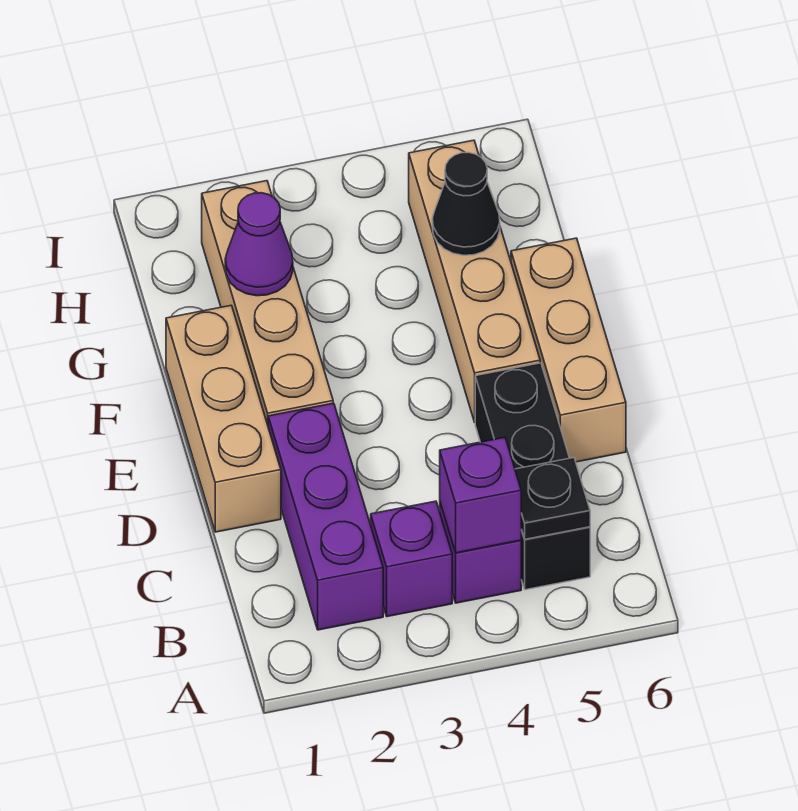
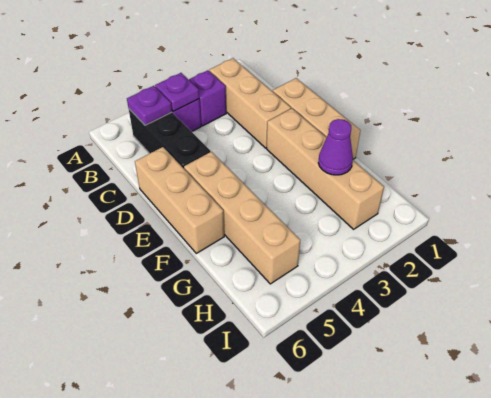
purple 1x3 brick [268,403,383,630] -> tan 1x3 brick [209,58,291,148]
purple 1x1 brick [440,438,521,553] -> purple 1x1 plate [155,73,199,111]
black 1x1 plate [515,458,590,539] -> purple 1x1 plate [127,86,172,125]
black 1x1 cone [432,152,500,255] -> none

